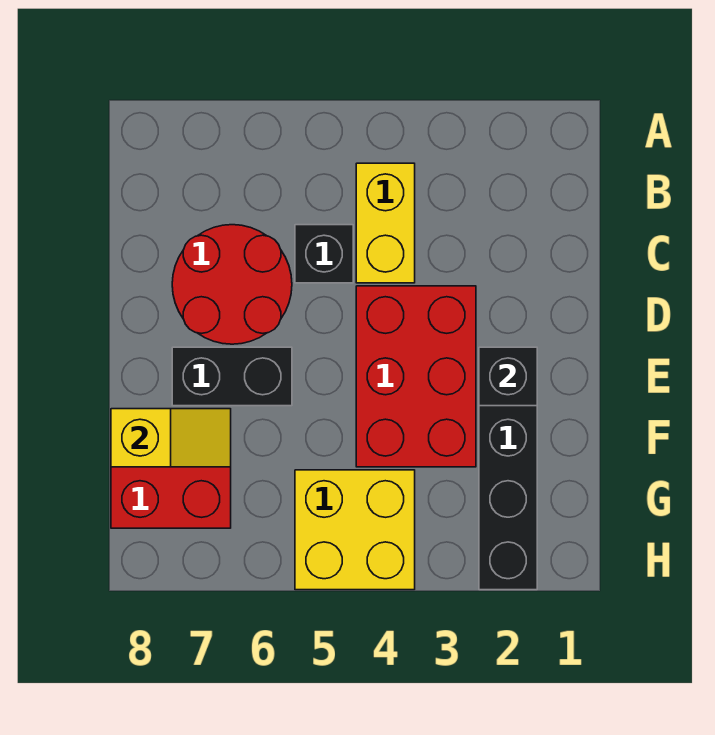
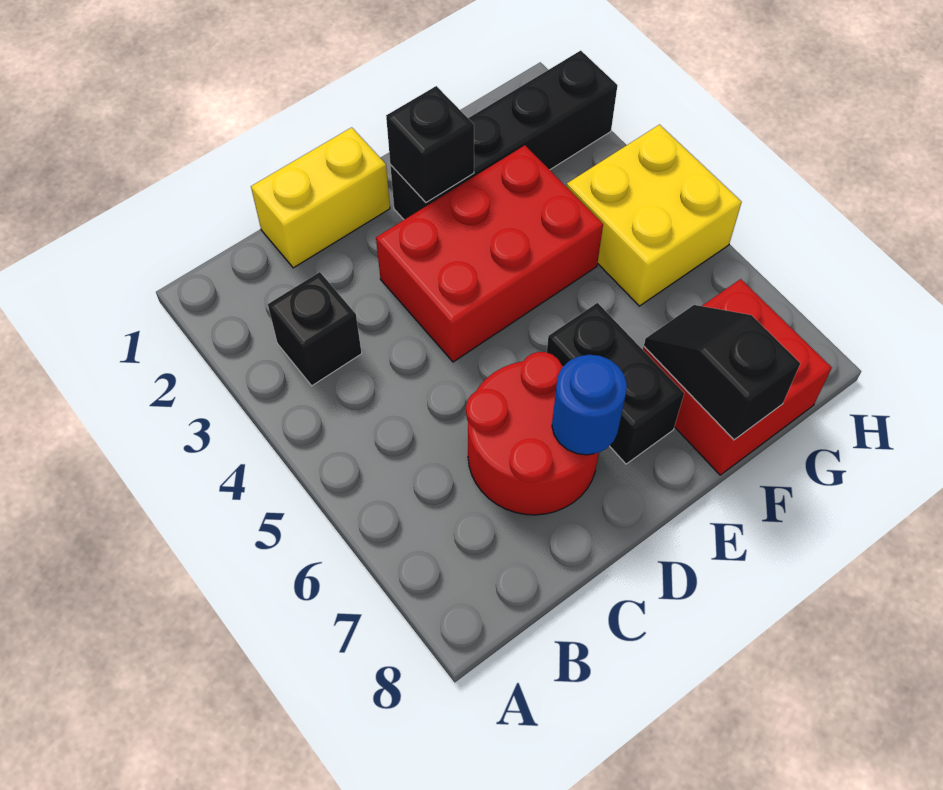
yellow 1x2 brick [356,163,415,283] -> yellow 1x2 brick moved to [251,127,390,268]
black 1x1 brick [295,225,353,283] -> black 1x1 brick moved to [268,272,362,386]
none -> blue 1x1 round brick [552,355,627,455]
yellow 1x2 slope [111,409,231,467] -> black 1x2 slope [644,305,800,440]

